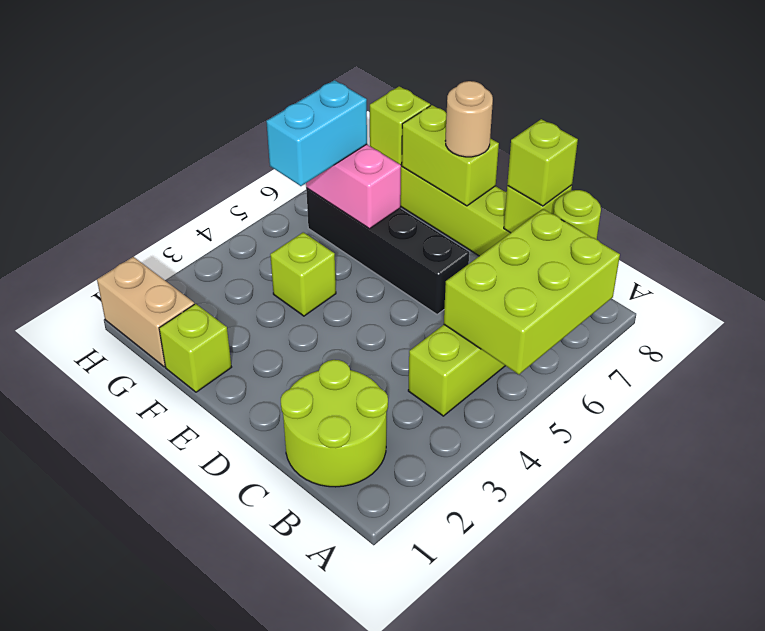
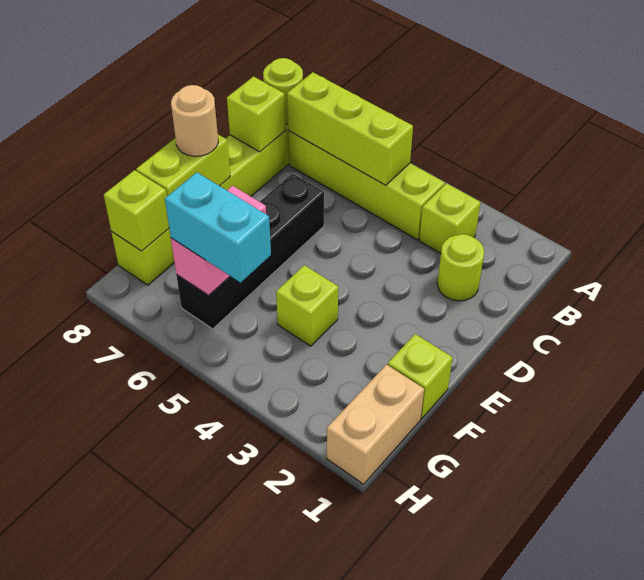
lime 2x3 brick [444,209,620,374] -> lime 1x3 brick [287,72,413,185]
lime 2x2 round brick [281,360,388,487] -> lime 1x1 round brick [437,234,484,301]
lime 1x1 brick [507,119,578,206] -> lime 1x1 brick moved to [419,183,481,253]

